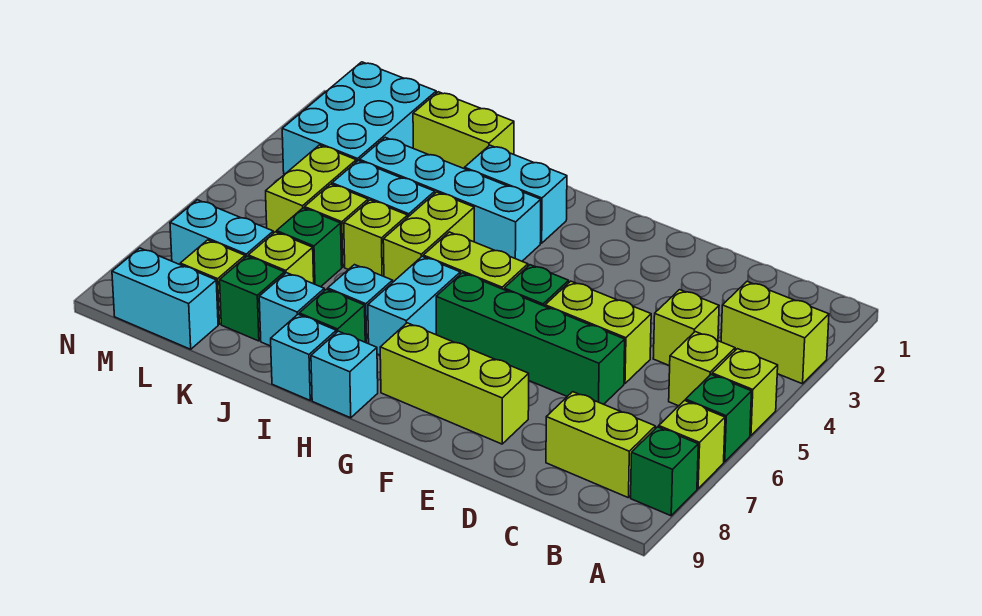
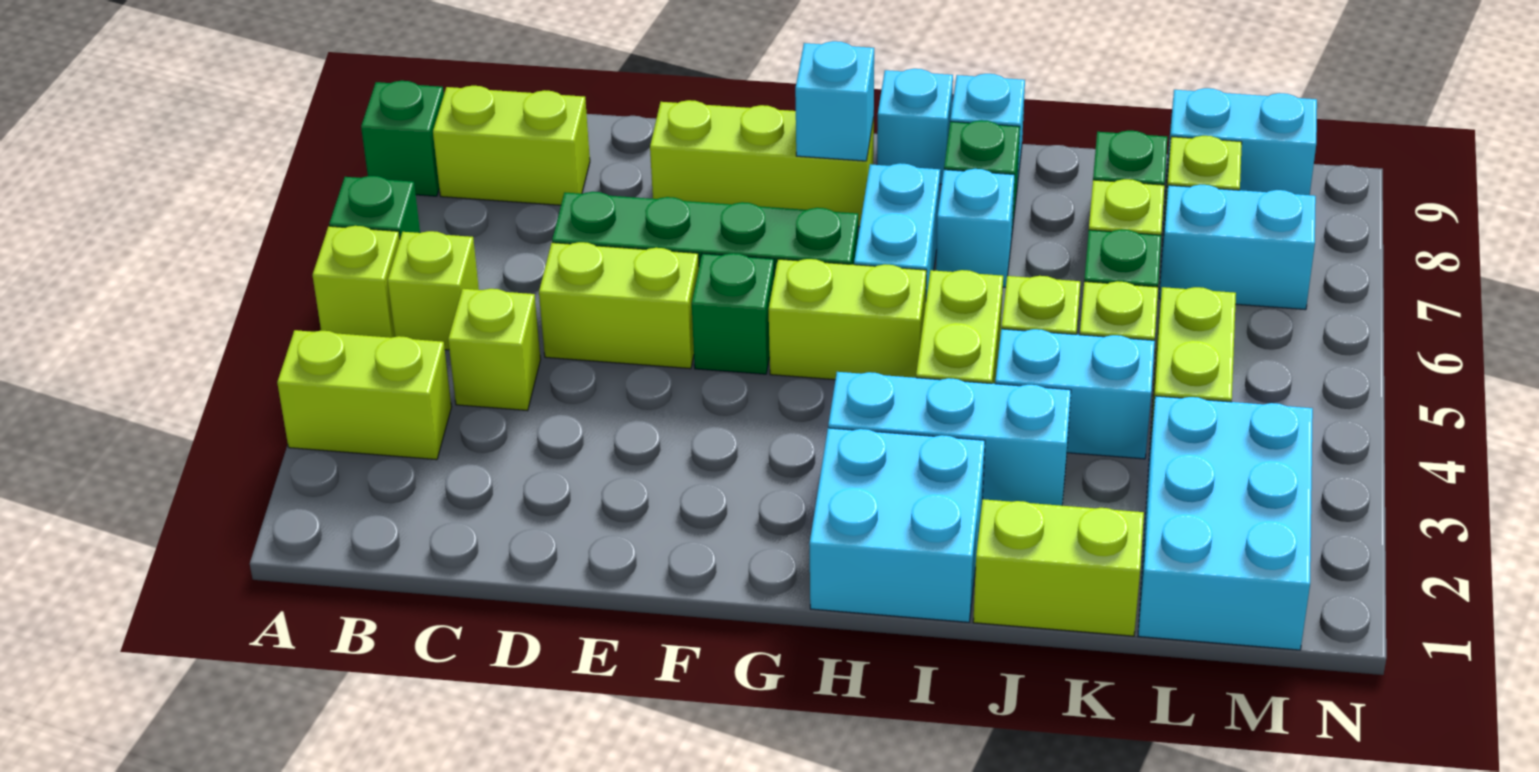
lime 1x1 brick [659,401,725,489] -> none
cyan 1x2 brick [465,145,567,243] -> cyan 2x2 brick [809,428,985,622]
cyan 1x4 brick [359,137,541,261] -> cyan 1x3 brick [828,372,1071,506]
cyan 1x1 brick [259,273,324,346] -> cyan 1x1 brick moved to [795,41,874,161]

